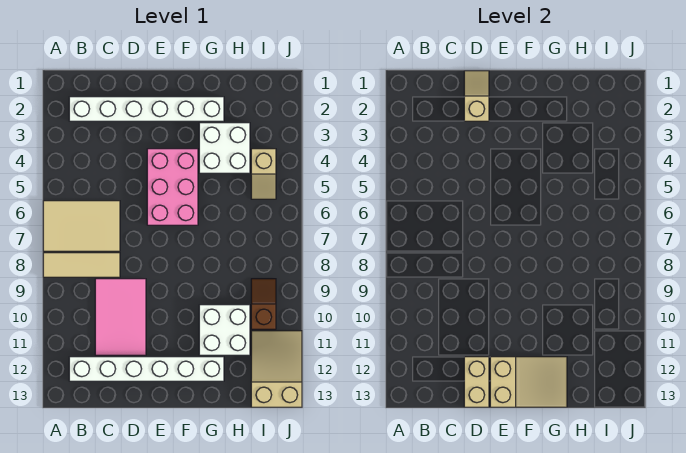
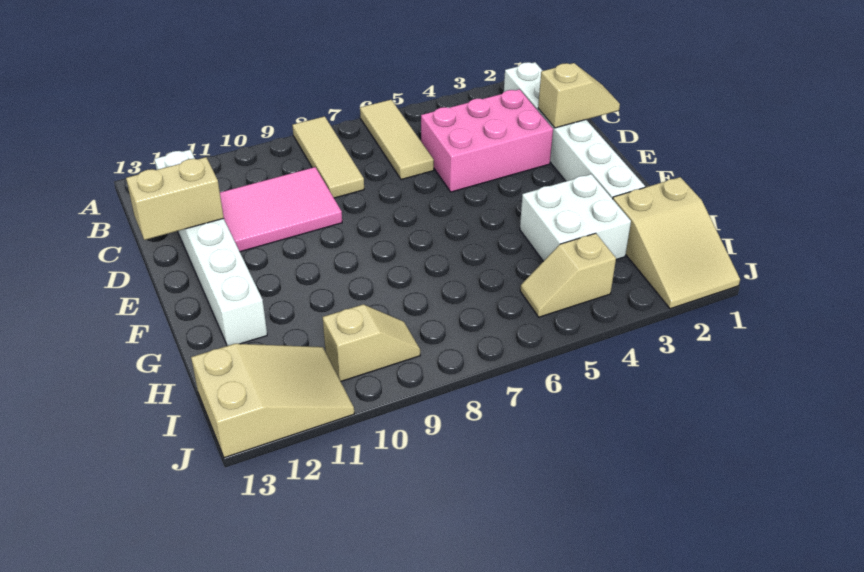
tan 2x3 tile [43,201,120,251] -> tan 1x3 tile [360,100,434,180]
pink 2x3 brick [147,149,198,225] -> pink 2x3 brick moved to [421,89,553,192]
tan 2x3 slope [490,357,567,407] -> tan 2x3 slope moved to [613,177,740,309]
white 2x2 brick [199,305,250,355] -> none
brown 1x2 slope [251,279,276,329] -> tan 1x2 slope [323,304,420,381]

